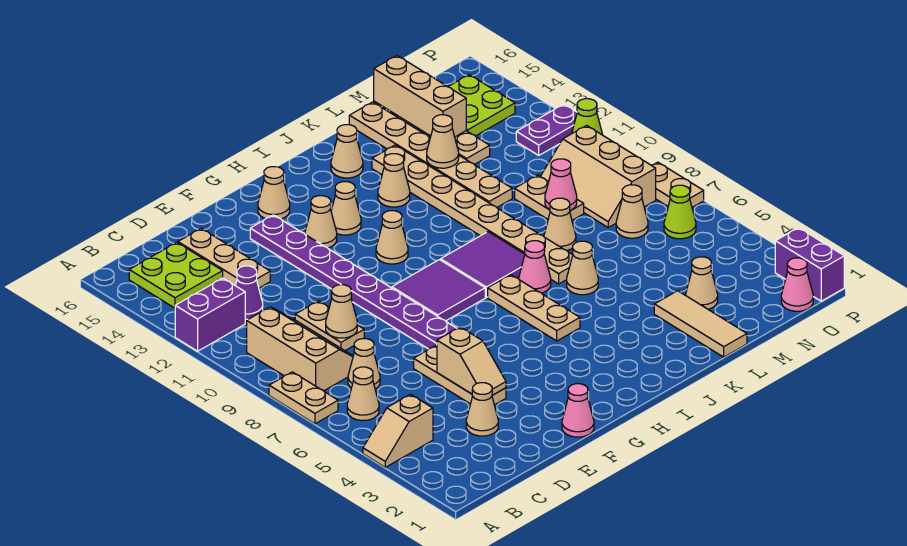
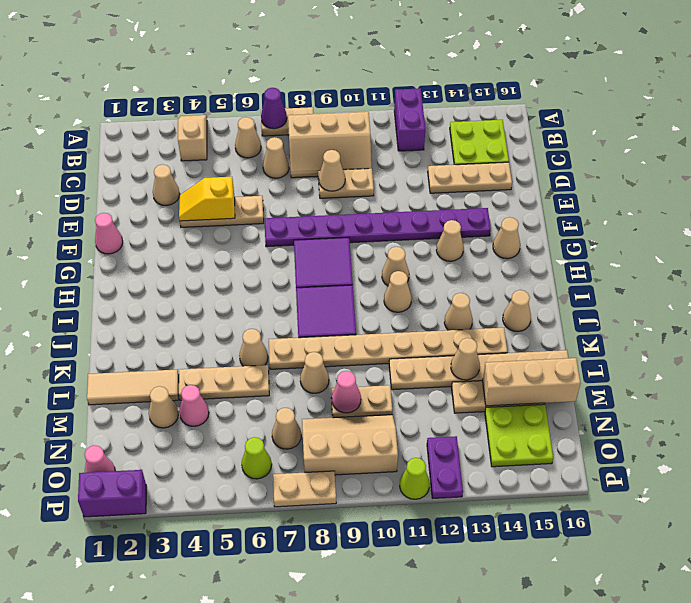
purple 1x1 cone [235,266,263,319] -> purple 1x1 cone moved to [261,88,287,129]
tan 1x2 slope [437,327,506,395] -> yellow 1x2 slope [179,177,235,221]
tan 1x1 cone [331,182,361,235] -> tan 1x1 cone moved to [384,271,412,312]
tan 1x3 plate [488,275,580,341] -> tan 1x3 plate moved to [179,365,269,400]
pink 1x1 cone [519,241,551,293] -> pink 1x1 cone moved to [179,385,209,426]

